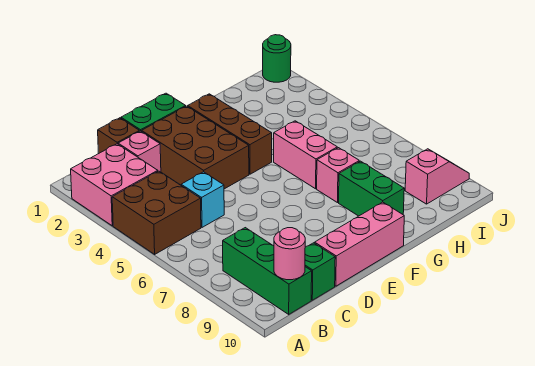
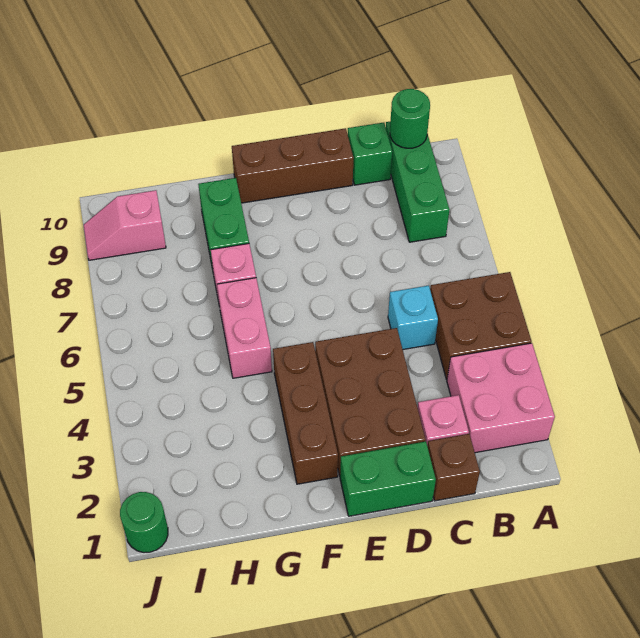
pink 1x1 round brick [274,228,305,280] -> green 1x1 round brick [390,89,430,148]
pink 1x3 brick [315,202,404,286] -> brown 1x3 brick [232,128,353,203]

